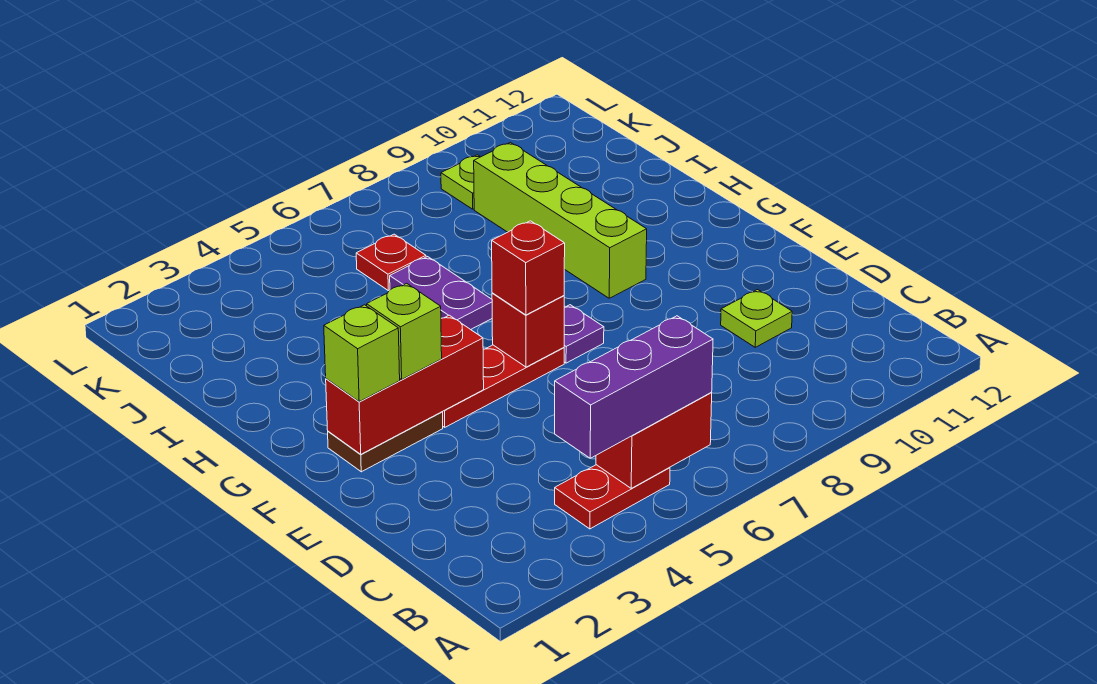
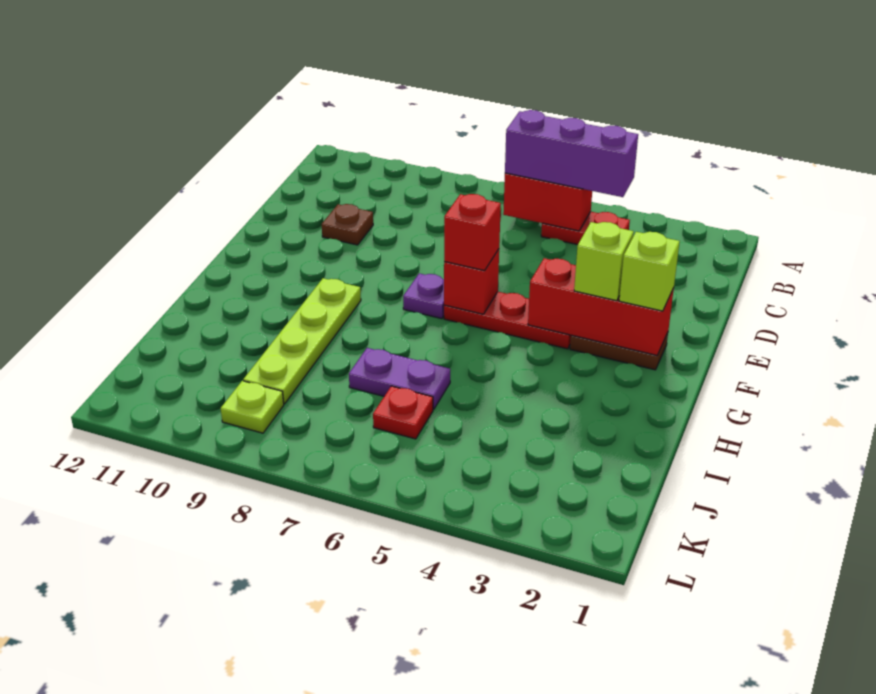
lime 1x1 plate [721,290,792,347] -> brown 1x1 plate [322,204,373,245]
lime 1x4 brick [474,142,647,298] -> lime 1x4 plate [243,278,361,404]
purple 1x2 plate [390,257,492,330] -> purple 1x2 plate turned to [349,348,450,409]

